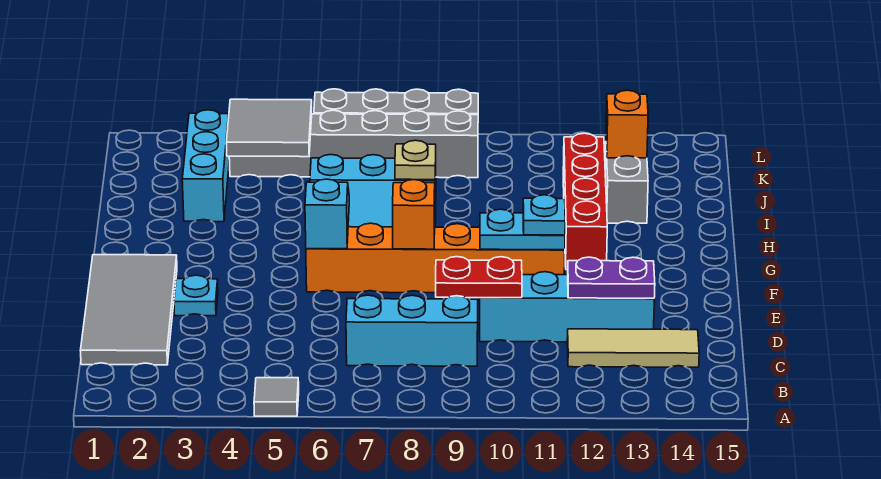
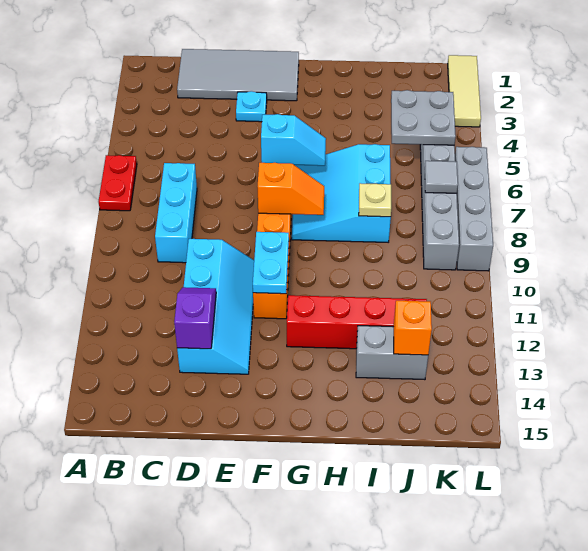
grey 1x1 tile [254,378,299,416] -> grey 1x1 tile moved to [425,161,458,193]
tan 1x3 tile [567,329,699,367] -> tan 1x3 tile moved to [448,55,481,127]
red 1x2 plate [436,257,522,298] -> red 1x2 plate moved to [99,155,137,211]
purple 1x2 plate [568,257,655,298] -> purple 1x2 slope [174,287,216,349]
cyan 1x1 plate [523,195,565,235] -> none
cyan 1x3 brick [182,110,229,222] -> none
grey 2x2 tile [226,99,312,157] -> grey 2x2 plate [391,90,456,145]

